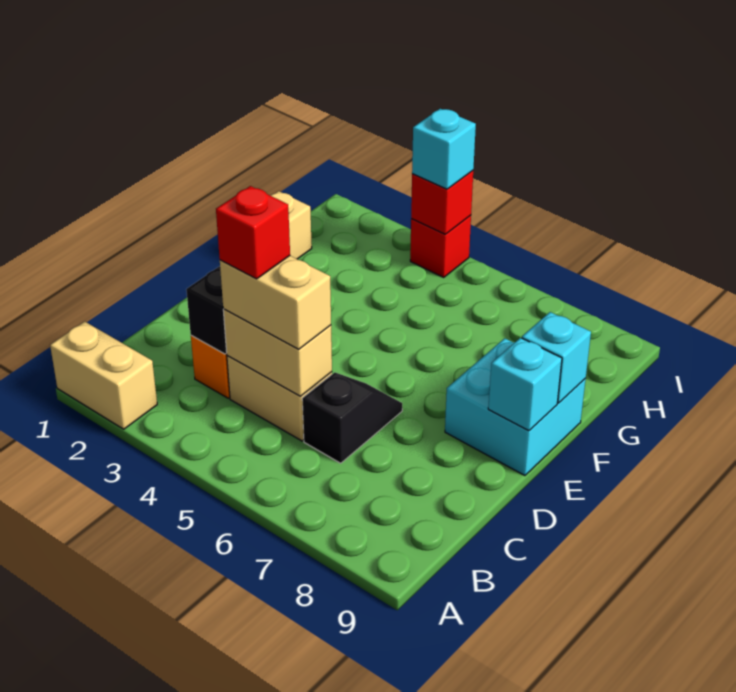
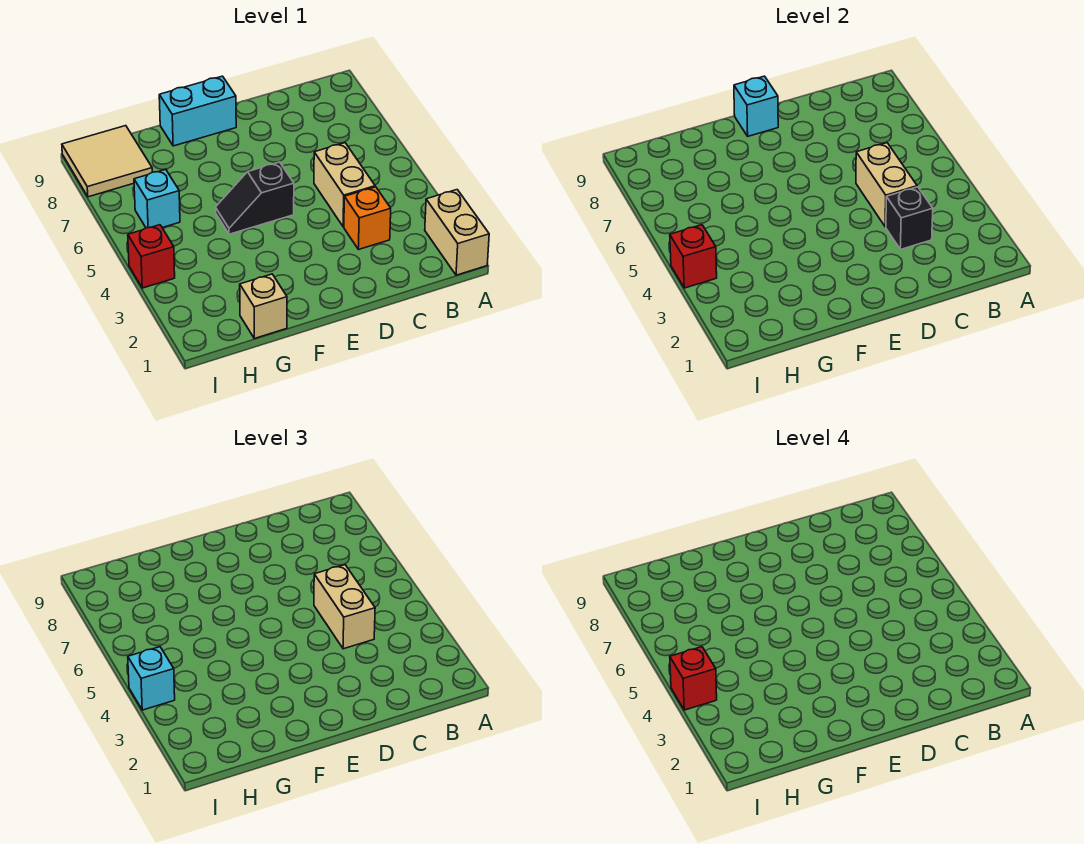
red 1x1 brick [216,186,290,279] -> red 1x1 brick moved to [670,647,717,710]
black 1x2 slope [302,372,402,463] -> black 1x2 slope moved to [215,162,294,234]
cyan 2x2 brick [445,338,586,476] -> cyan 1x2 brick [159,76,236,146]
cyan 1x1 brick [522,312,591,403] -> cyan 1x1 brick moved to [134,170,180,228]
none -> tan 2x2 tile [62,126,152,197]

